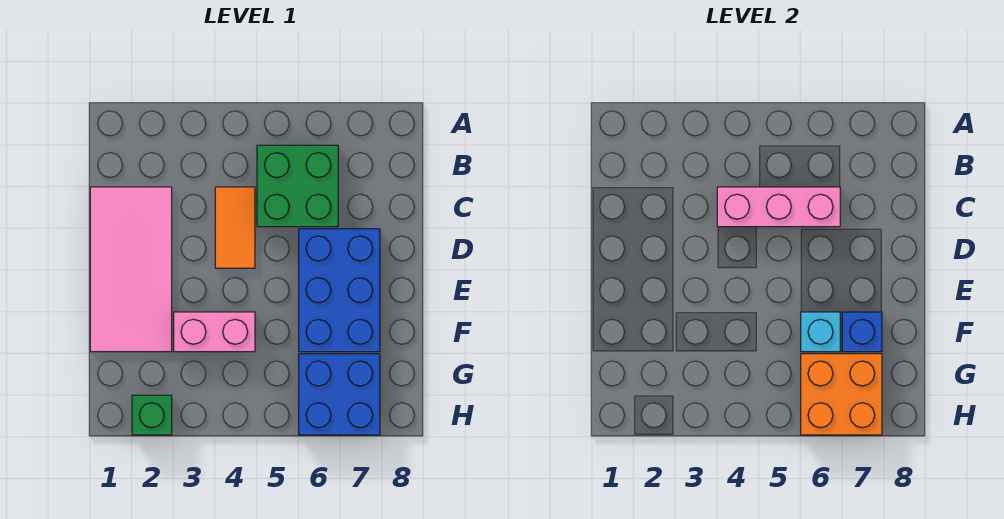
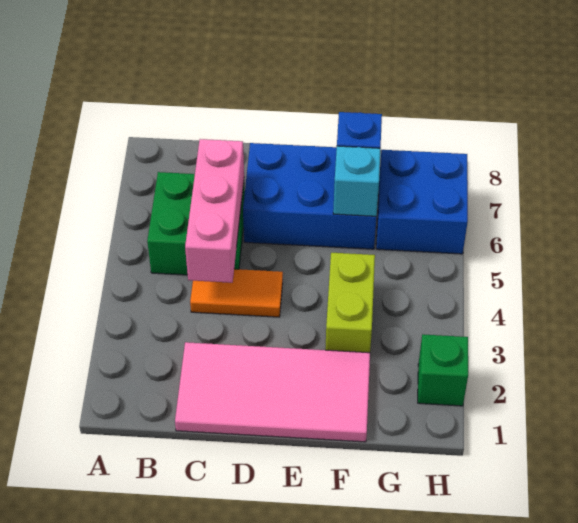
pink 1x2 brick [174,312,255,352] -> lime 1x2 brick [325,253,375,353]
orange 2x2 brick [801,354,882,435] -> none

